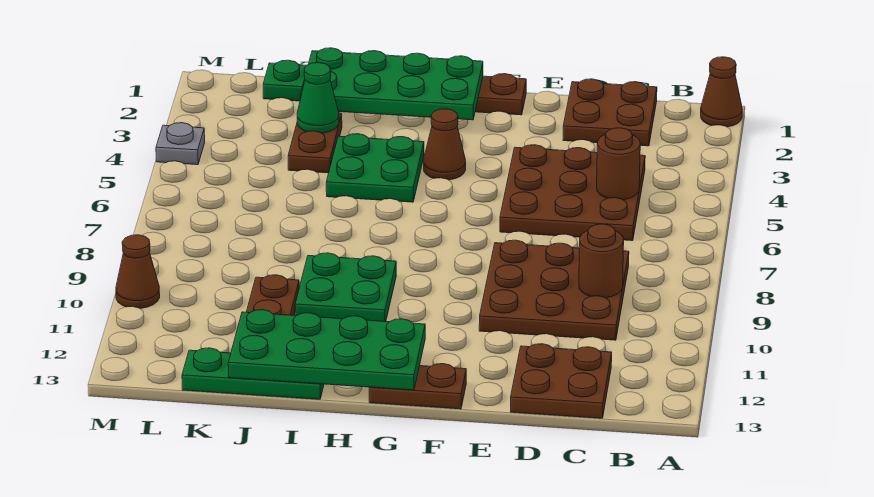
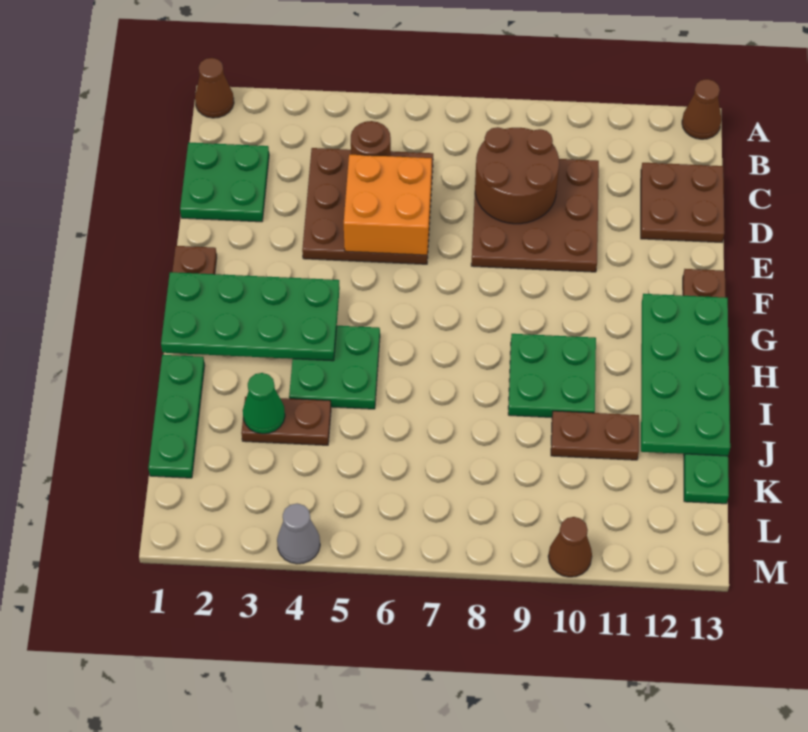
brown 2x2 plate [563,79,657,146] -> green 2x2 plate [180,143,269,222]
brown 1x1 round brick [579,224,624,298] -> brown 2x2 round brick [475,127,559,224]
none -> orange 2x2 brick [344,155,432,255]
green 2x4 plate [300,48,483,120] -> green 2x4 plate turned to [161,272,340,361]
brown 1x1 cone [424,109,466,180] -> brown 1x1 cone moved to [682,79,722,139]
grey 1x1 plate [156,123,205,165] -> grey 1x1 cone [277,503,320,564]

